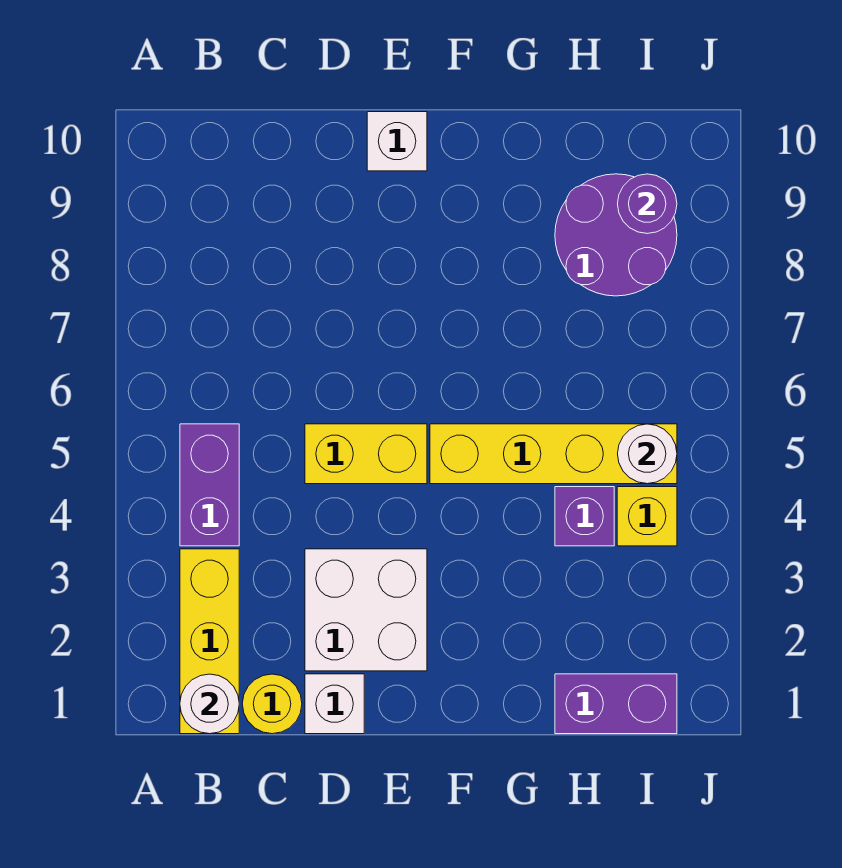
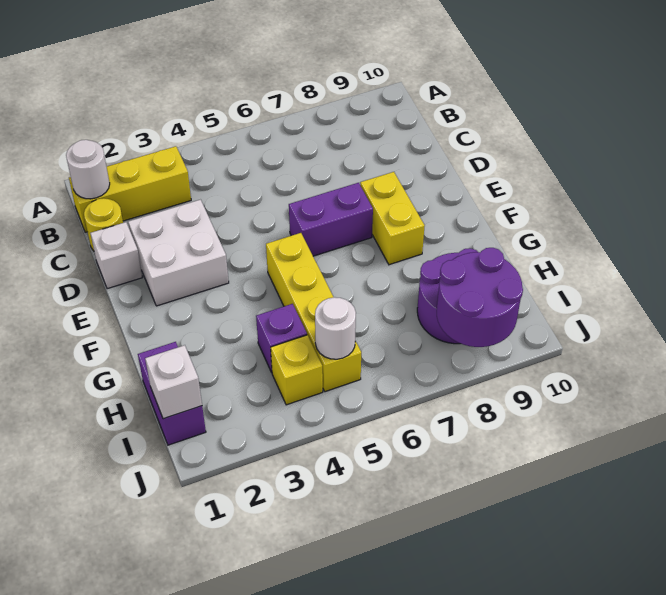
purple 1x2 brick [180,424,239,546] -> purple 1x2 brick moved to [289,183,373,256]
yellow 1x2 brick [305,424,427,484] -> yellow 1x2 brick moved to [360,172,425,265]
white 1x1 brick [367,112,427,171] -> white 1x1 brick moved to [145,345,202,419]
purple 1x1 round brick [618,174,677,234] -> purple 2x2 round brick [437,248,523,347]

